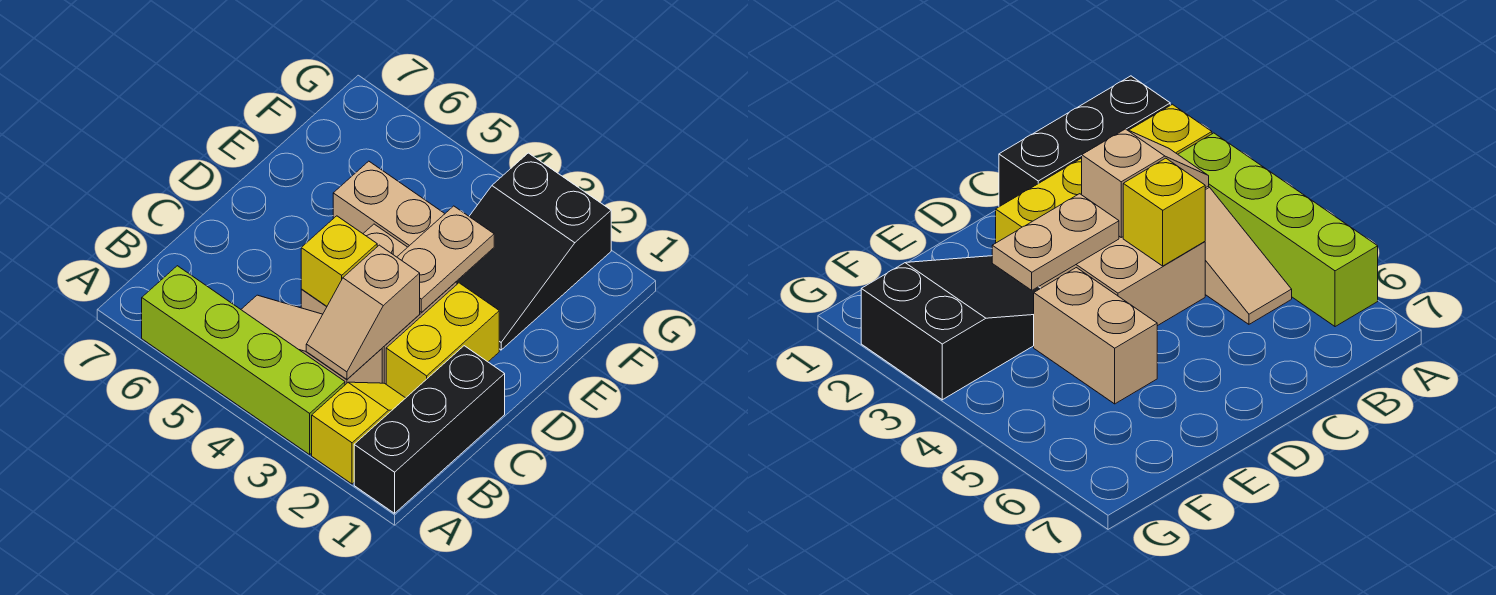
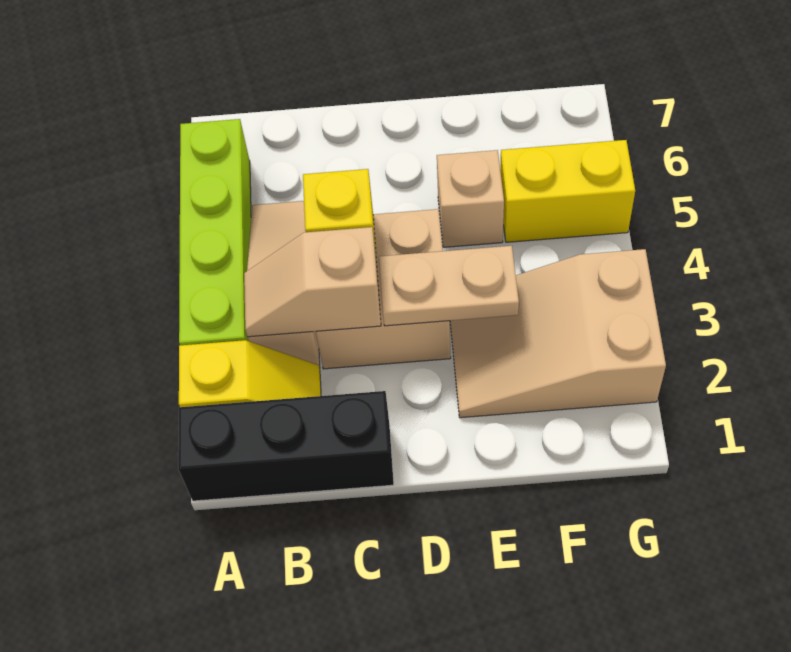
yellow 1x2 brick [386,283,499,398] -> yellow 1x2 brick moved to [500,140,635,242]
black 2x3 slope [457,153,611,350] -> tan 2x3 slope [450,249,666,418]
tan 1x2 brick [333,161,445,247] -> tan 1x1 brick [437,150,504,247]

